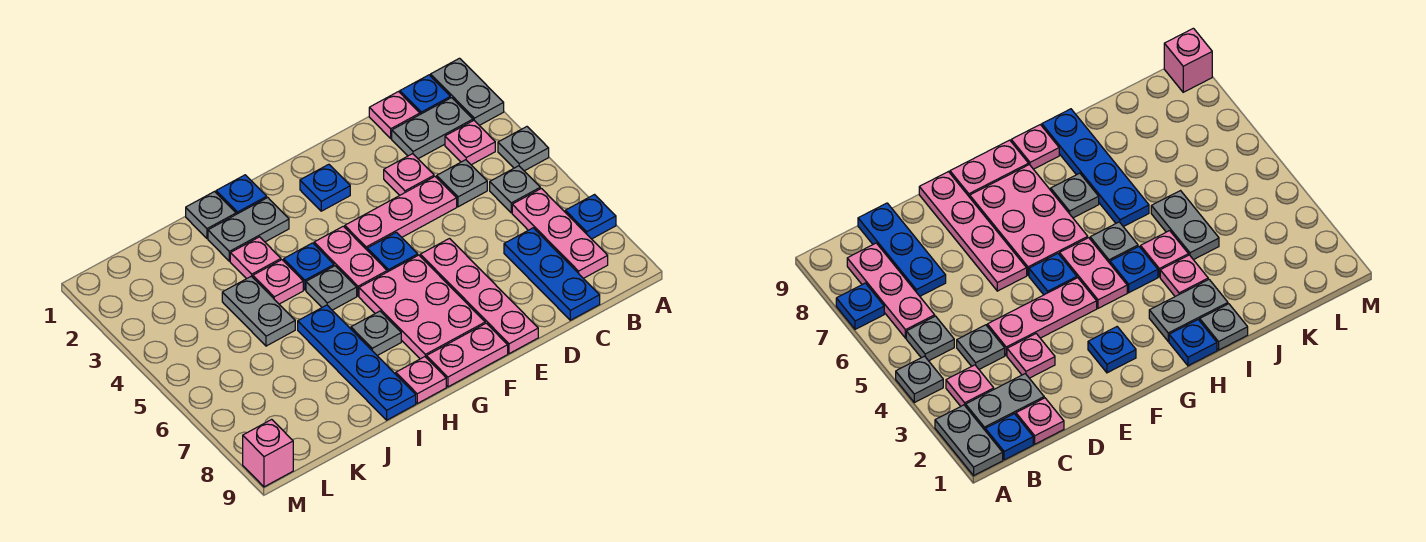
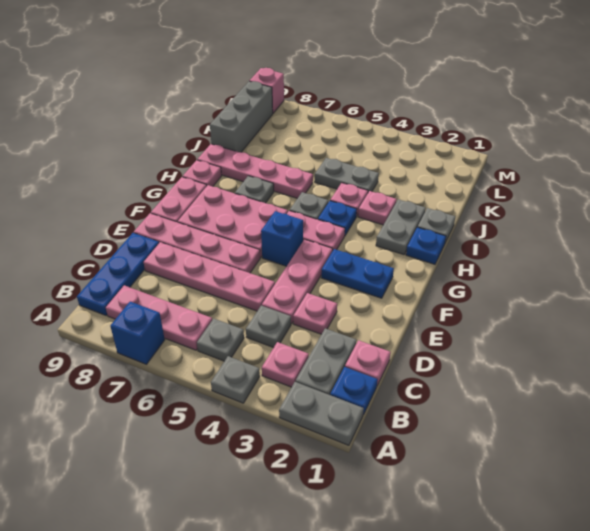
blue 1x1 plate [565,195,616,239] -> blue 1x1 brick [110,302,165,364]
blue 1x3 plate [504,228,600,320] -> blue 1x3 plate turned to [77,233,159,315]
none -> pink 1x4 plate [144,242,275,311]
blue 1x1 plate [300,164,350,211] -> blue 1x2 plate [321,249,394,298]
blue 1x1 plate [367,232,418,272] -> blue 1x1 brick [261,211,303,266]
blue 1x4 plate [298,305,416,420] -> pink 1x4 plate [197,144,313,198]
none -> grey 1x3 brick [210,81,273,152]

